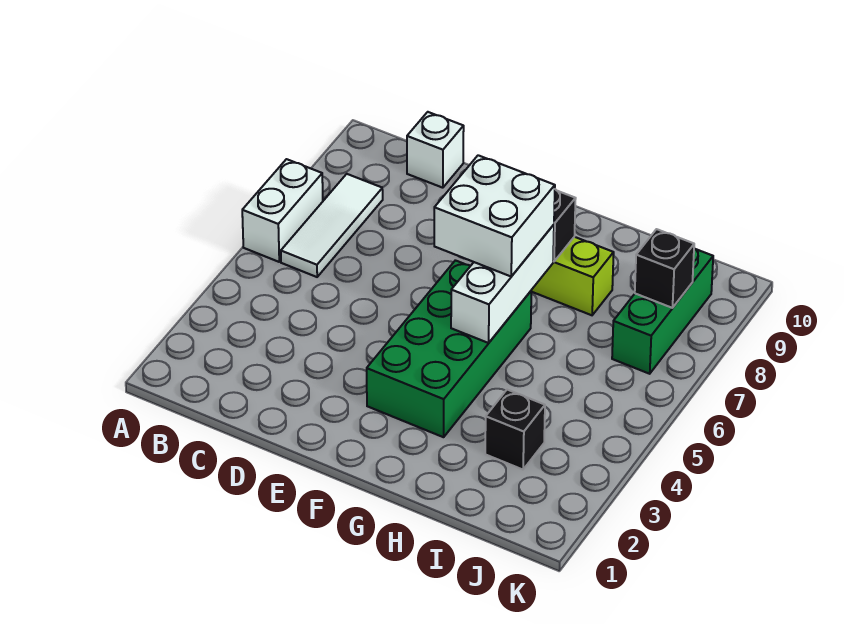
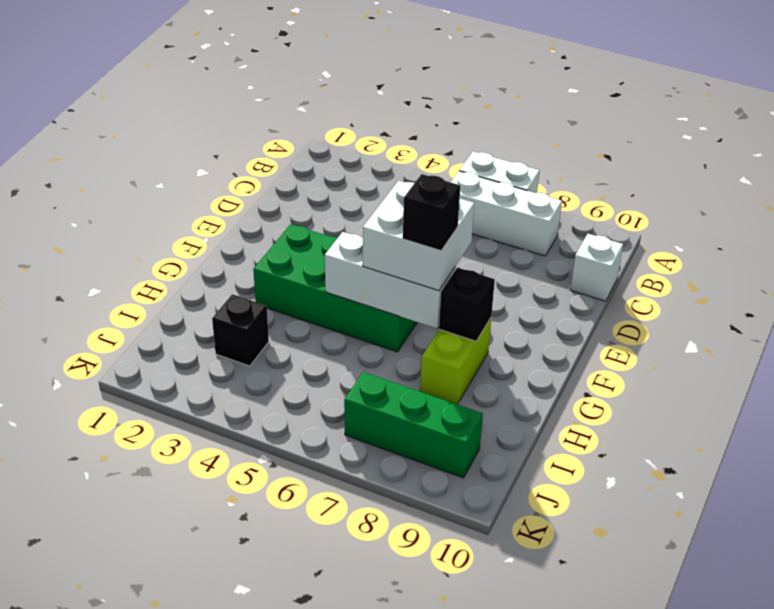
white 1x3 tile [281,174,383,277] -> white 1x3 brick [451,171,562,256]
black 1x1 brick [635,229,694,308] -> black 1x1 brick moved to [403,174,460,251]

